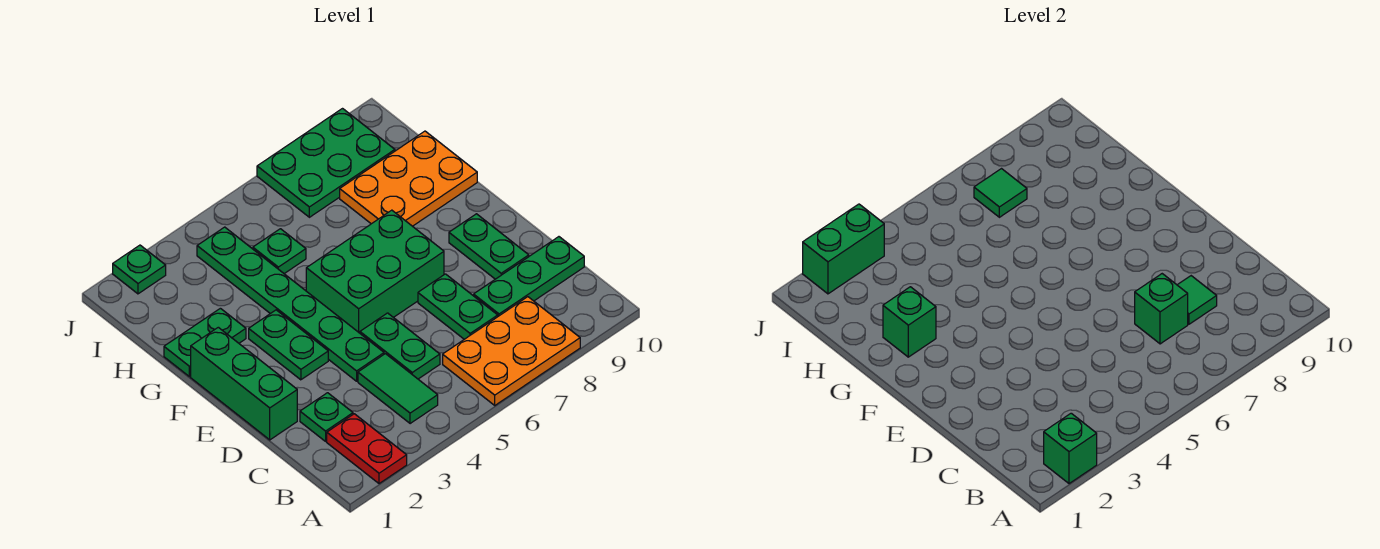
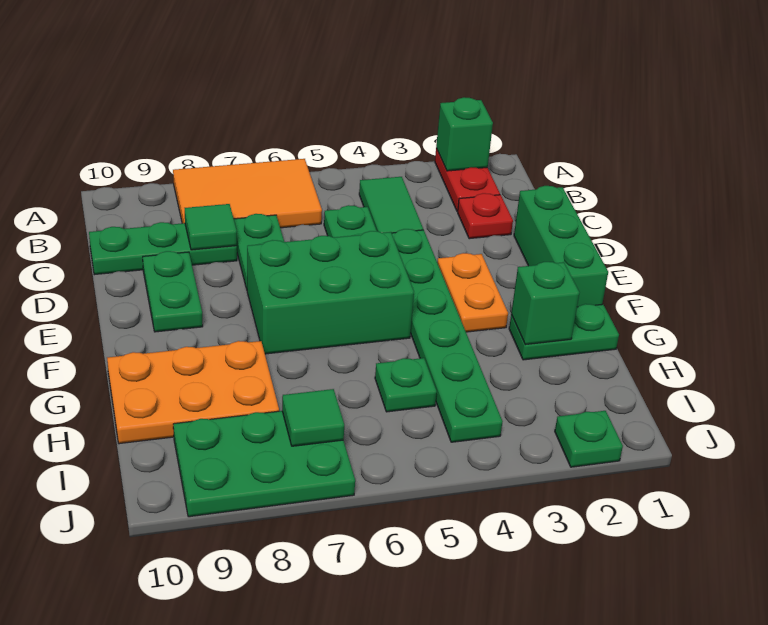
orange 2x3 plate [443,297,580,405] -> orange 2x3 tile [173,159,322,228]
green 1x1 plate [300,393,353,441] -> red 1x1 plate [458,193,513,239]
green 1x1 brick [1135,274,1188,344] -> none
green 1x2 plate [249,310,328,380] -> orange 1x2 plate [437,253,508,332]
green 1x2 brick [803,204,884,294] -> none

